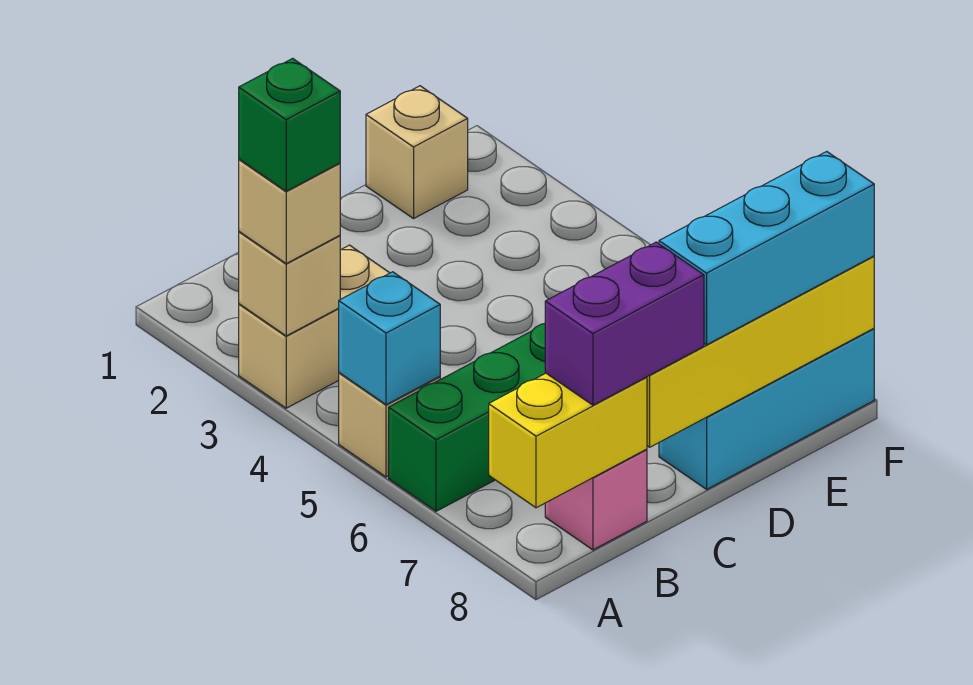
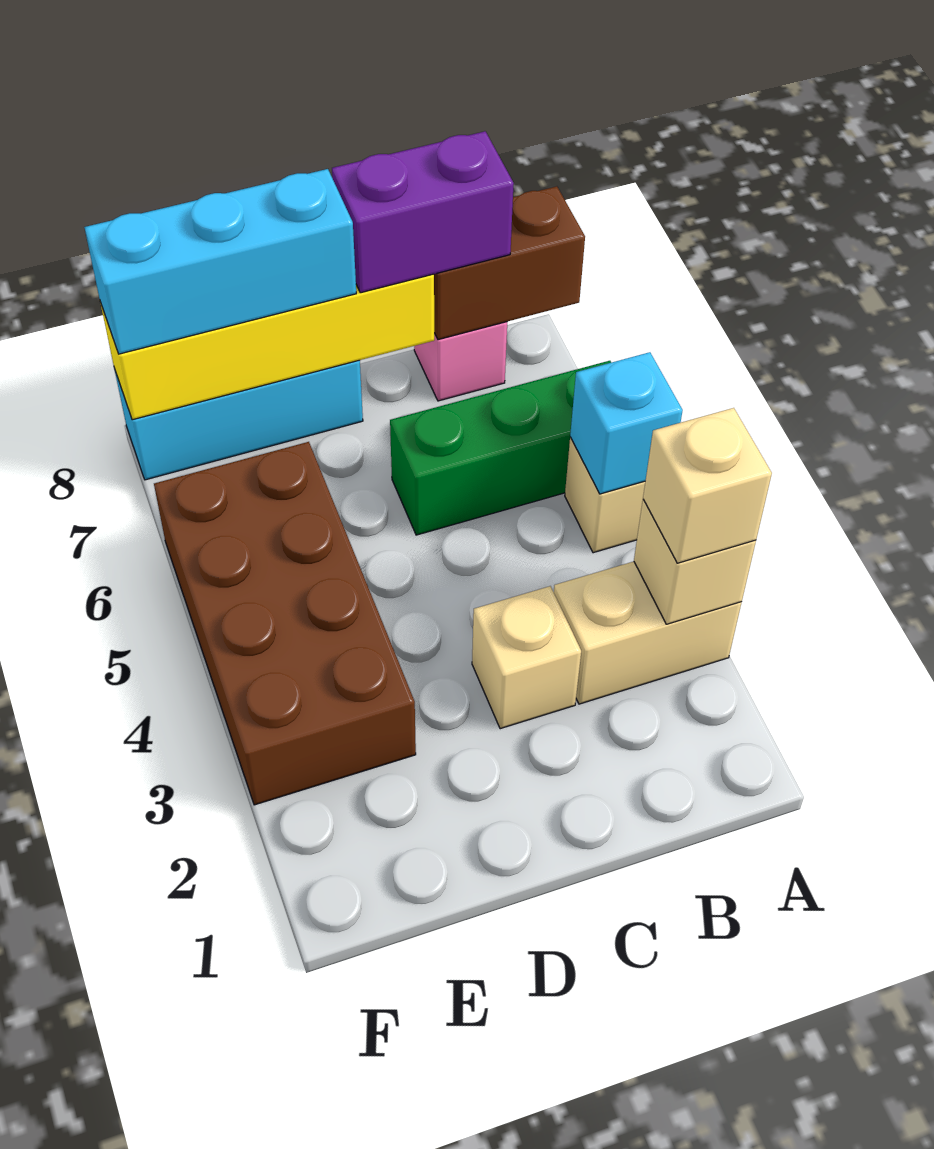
green 1x1 brick [239,58,340,191] -> none
yellow 1x2 brick [489,373,647,508] -> brown 1x2 brick [434,186,585,340]
tan 1x1 brick [366,86,468,219] -> tan 1x1 brick moved to [472,586,581,729]
none -> brown 2x4 brick [154,442,416,805]

